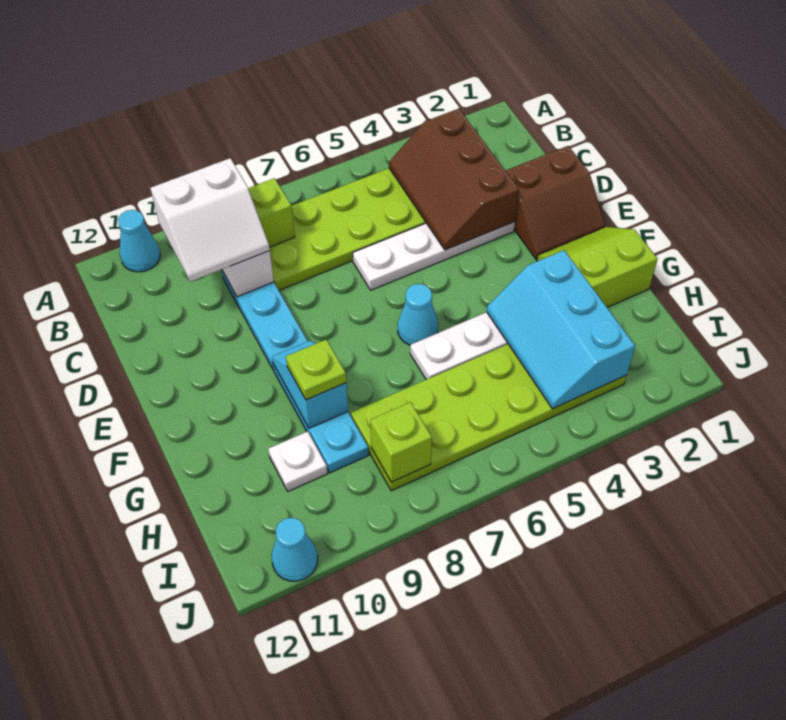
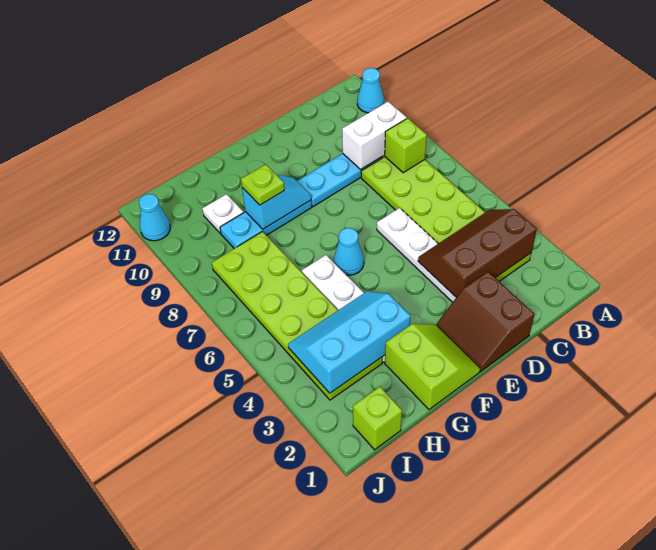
white 2x2 slope [150,158,270,282] -> none
lime 1x1 brick [370,402,432,482] -> lime 1x1 brick moved to [353,387,402,450]

